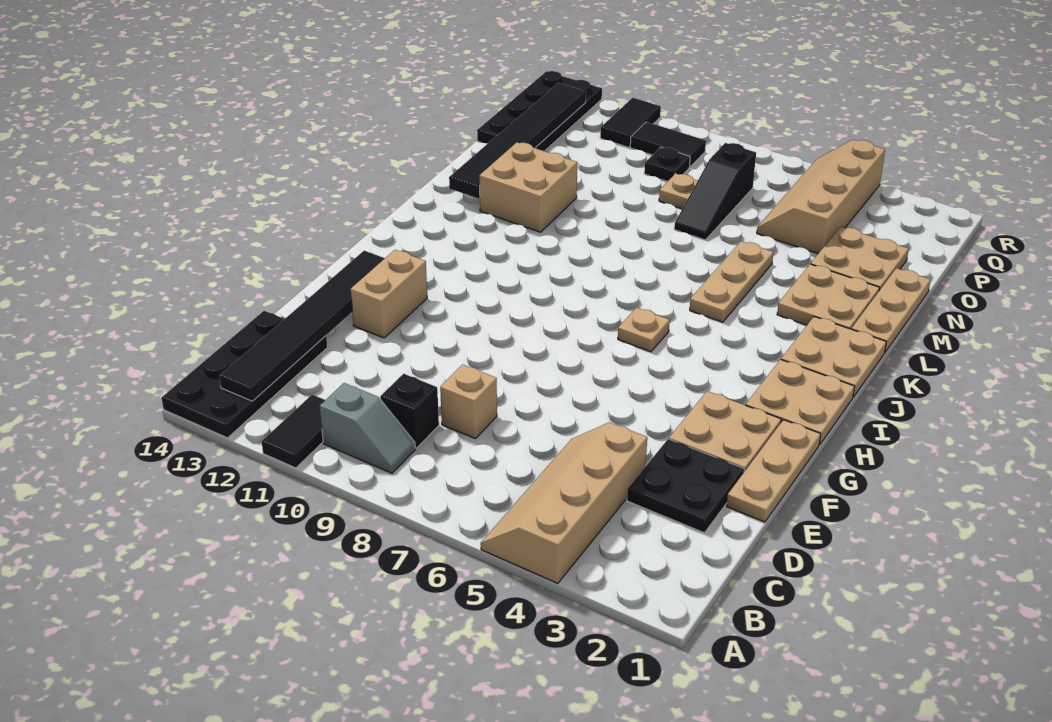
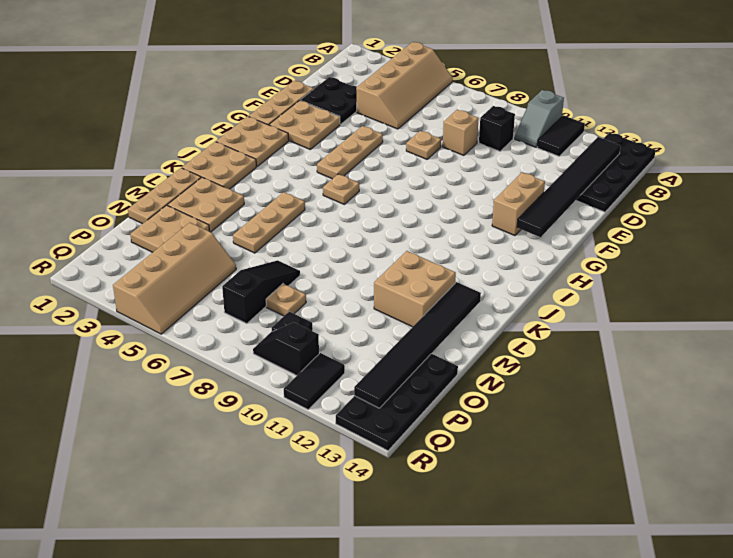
grey 1x2 slope [320,383,415,473] -> grey 1x2 slope turned to [515,90,564,147]
none -> tan 1x1 plate [406,131,441,159]
none -> tan 1x3 plate [317,126,383,179]
black 1x2 tile [630,122,706,167] -> black 1x2 slope [253,322,319,376]

